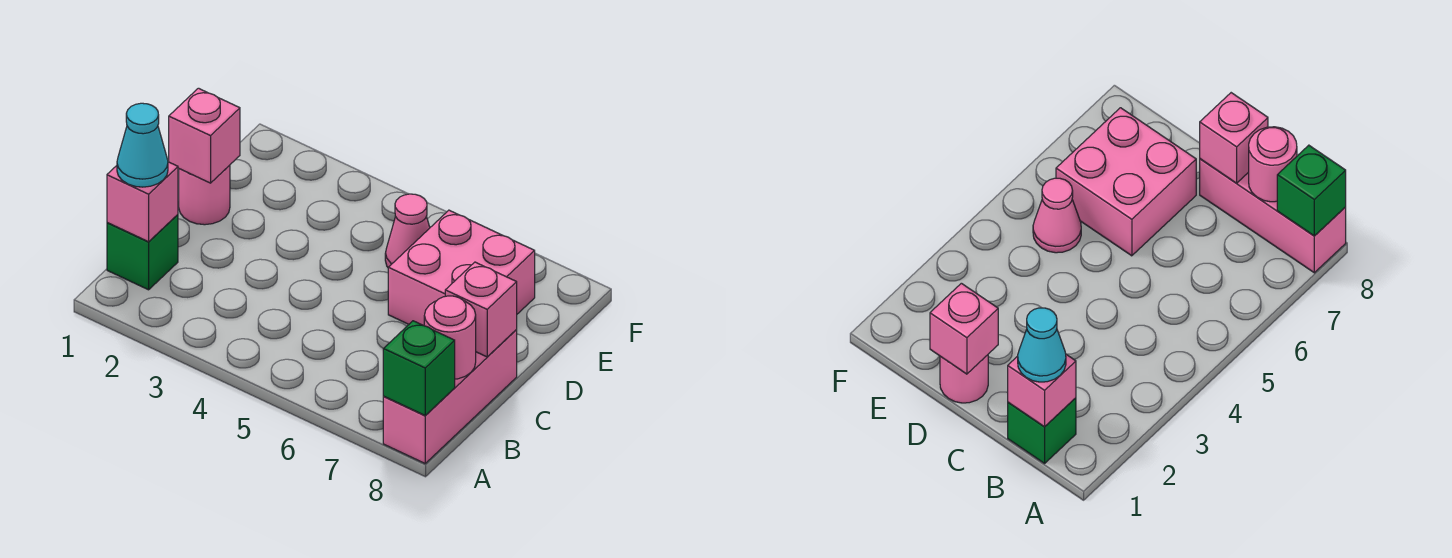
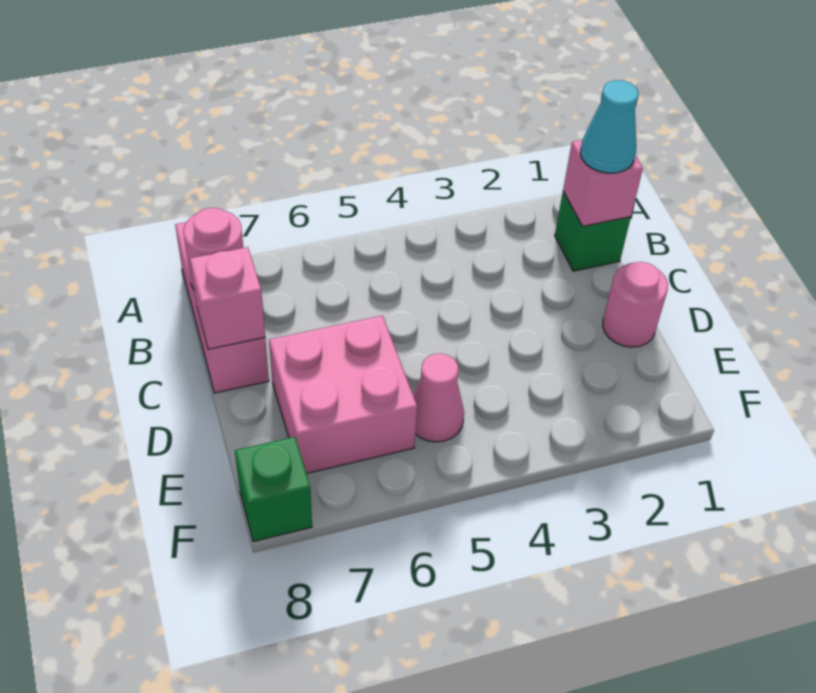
green 1x1 brick [383,321,455,416] -> green 1x1 brick moved to [235,437,312,542]
pink 1x1 brick [169,88,240,183] -> none

